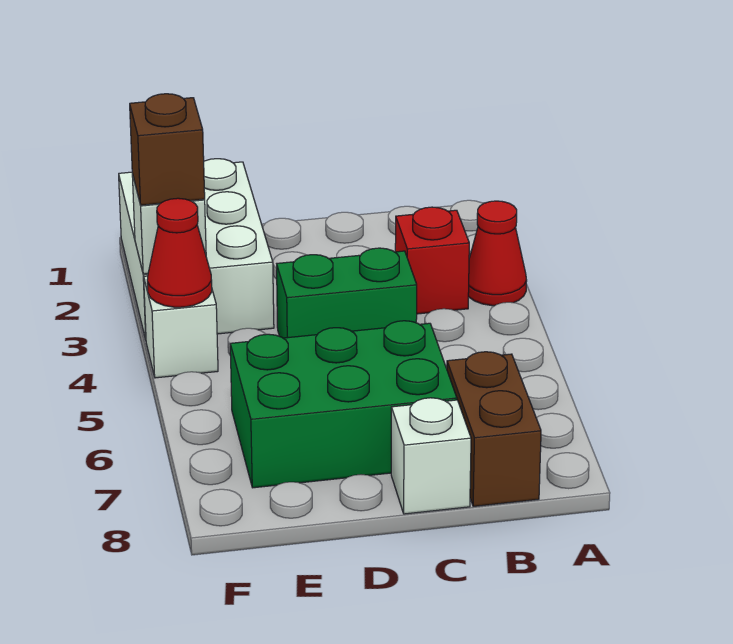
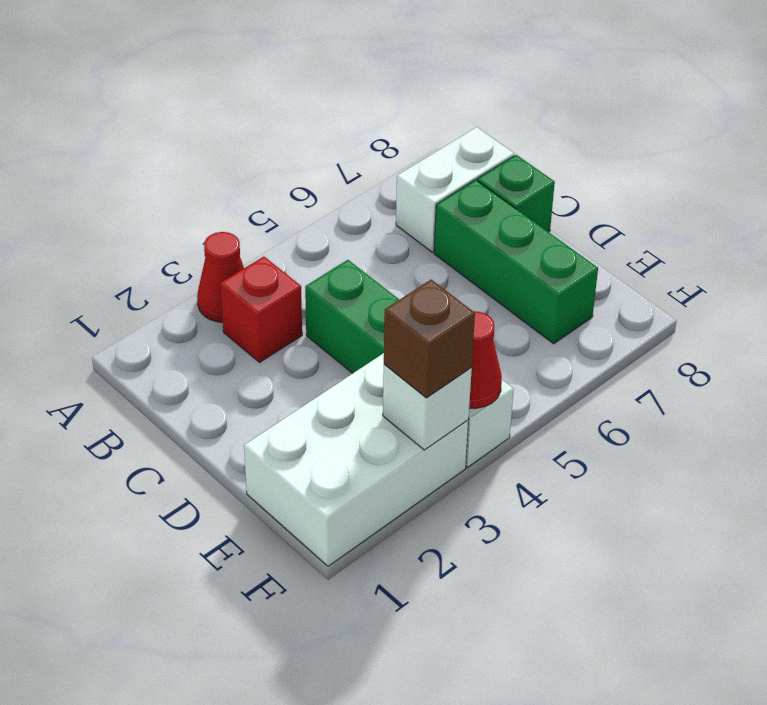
brown 1x2 brick [447,352,541,506] -> white 1x2 brick [396,127,514,252]
green 2x3 brick [230,321,457,488] -> green 1x3 brick [434,180,598,344]
white 1x1 brick [391,398,471,514] -> green 1x1 brick [478,155,555,232]

